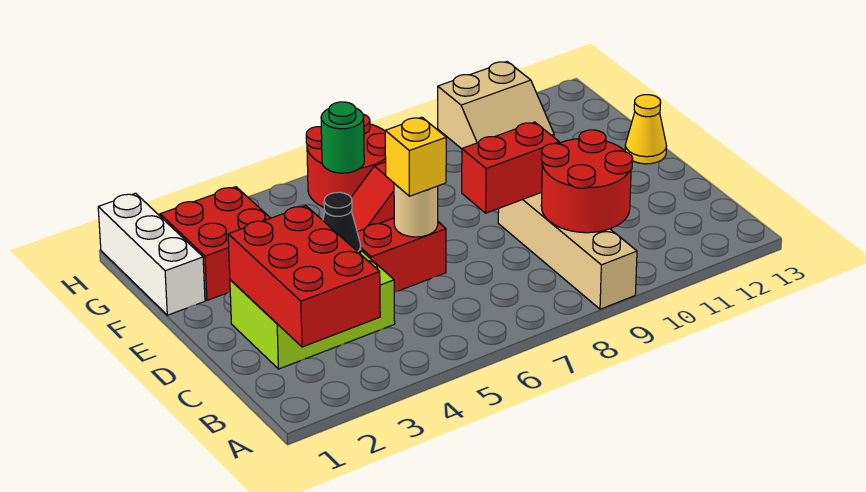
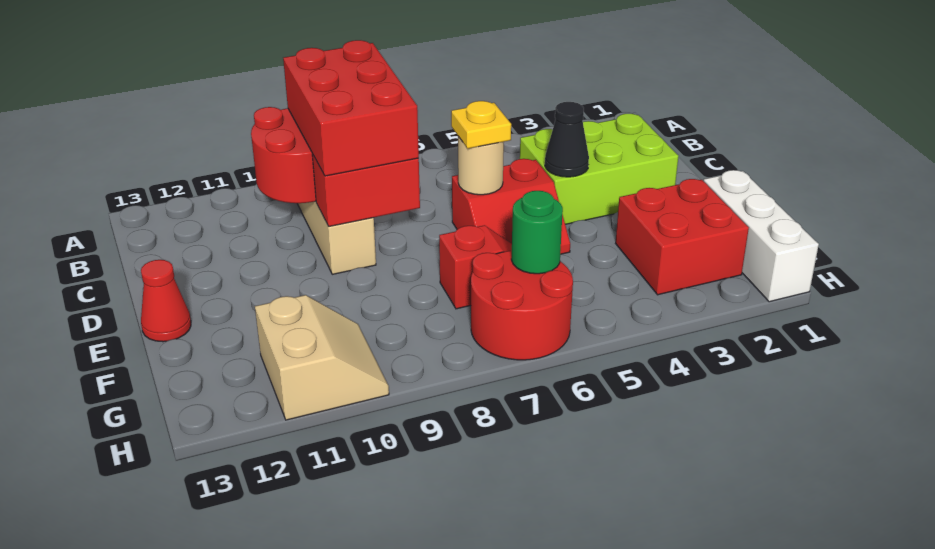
red 2x3 brick [228,206,380,347] -> red 2x3 brick moved to [283,40,419,176]
yellow 1x1 brick [385,117,446,196] -> yellow 1x1 plate [451,101,511,148]
yellow 1x1 cone [625,95,667,164] -> red 1x1 cone [141,260,191,342]
tan 2x2 slope [438,62,554,149] -> tan 2x2 slope turned to [255,295,389,420]

